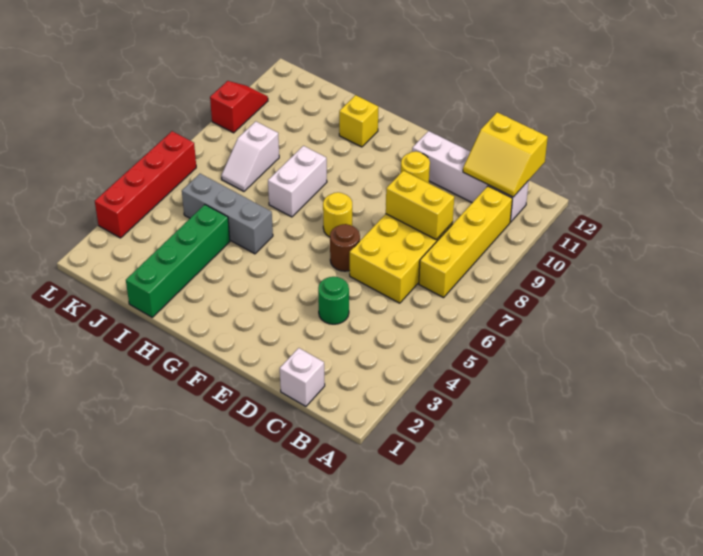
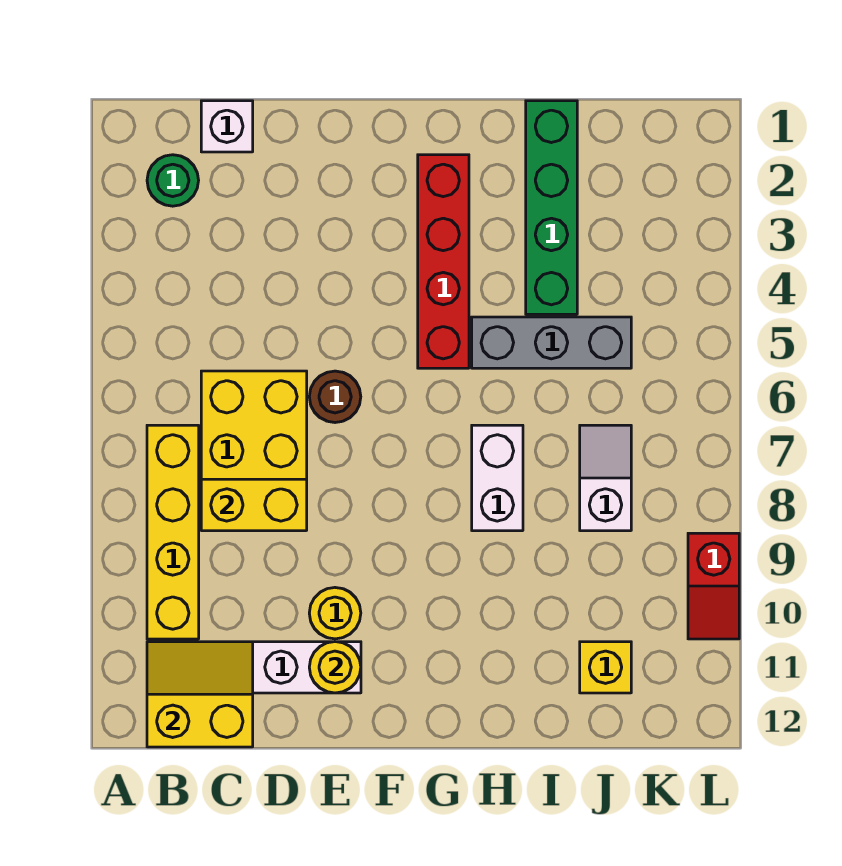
green 1x1 round brick [318,277,349,324] -> green 1x1 round brick moved to [147,155,199,206]
yellow 1x1 round brick [323,192,352,237] -> yellow 1x1 round brick moved to [309,642,361,693]
yellow 1x1 brick [339,95,378,147] -> yellow 1x1 brick moved to [580,642,631,693]
red 1x4 brick [95,131,196,238] -> red 1x4 brick moved to [418,155,469,368]

